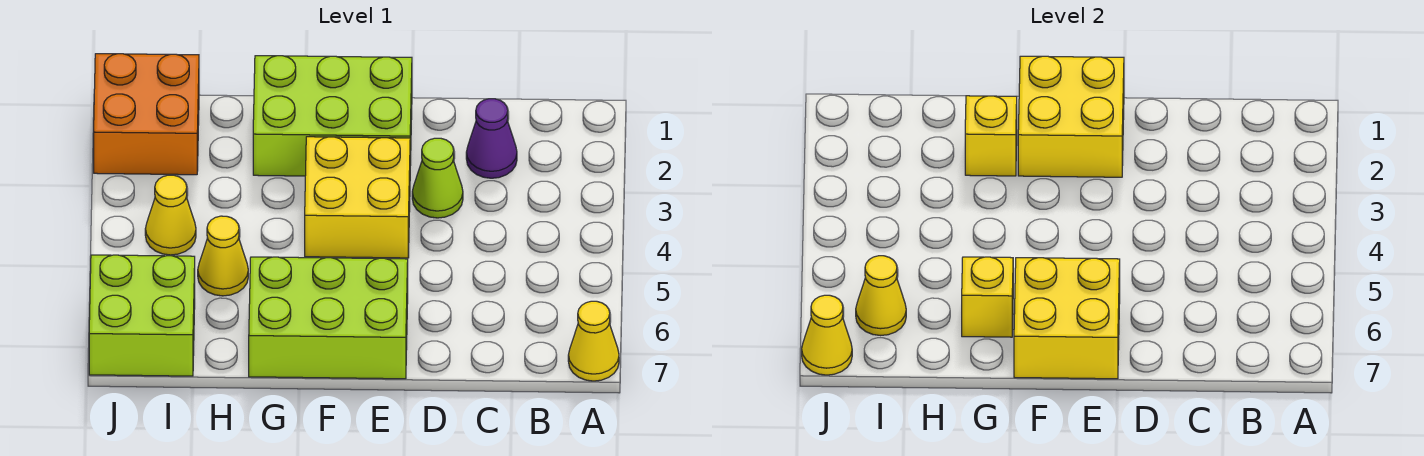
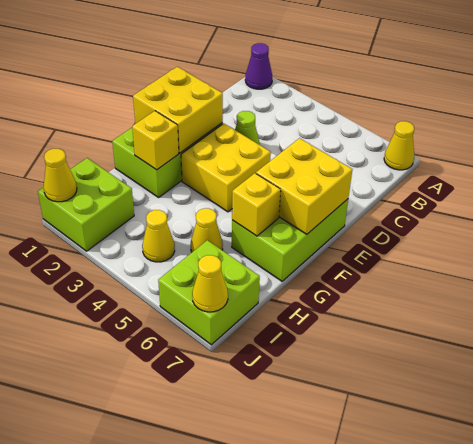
purple 1x1 cone [466,99,517,178] -> purple 1x1 cone moved to [245,43,272,89]
orange 2x2 brick [94,54,199,175] -> lime 2x2 brick [38,158,134,251]
yellow 1x1 cone [856,256,906,336] -> yellow 1x1 cone moved to [44,149,77,202]

